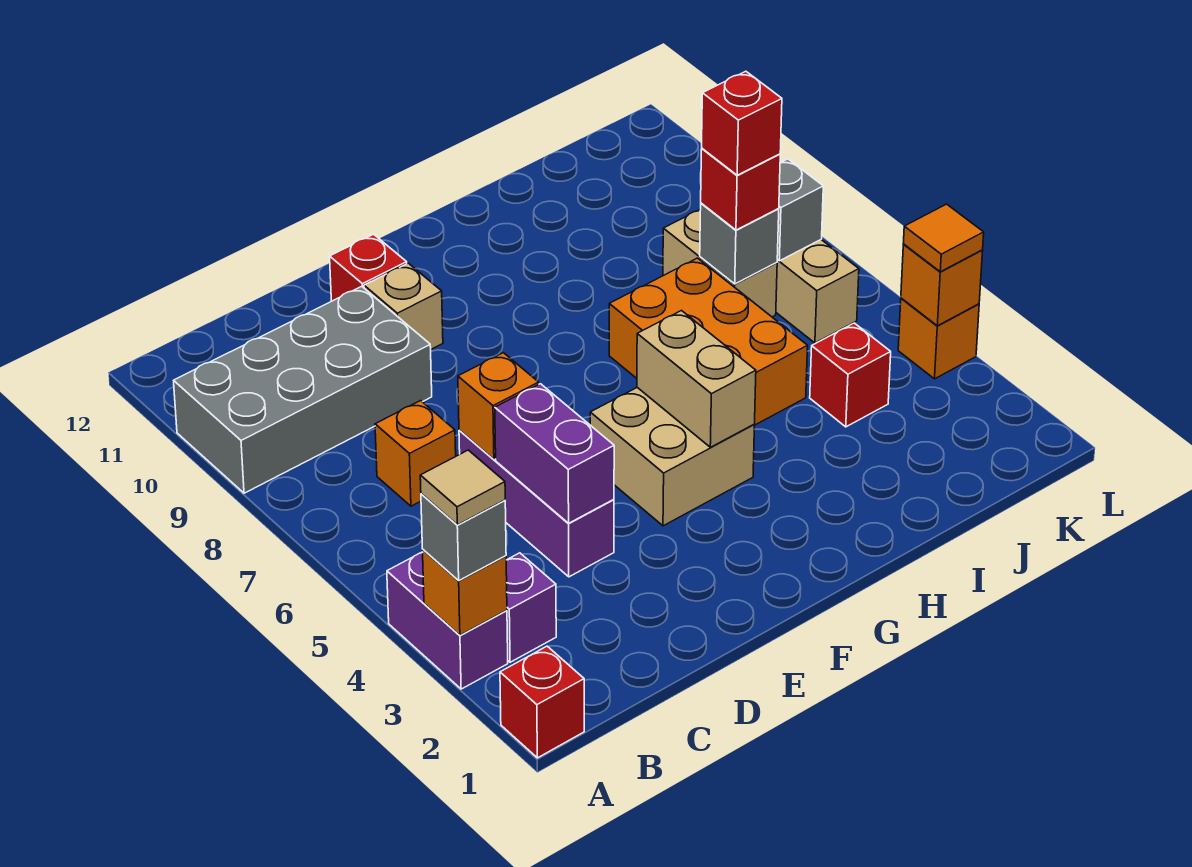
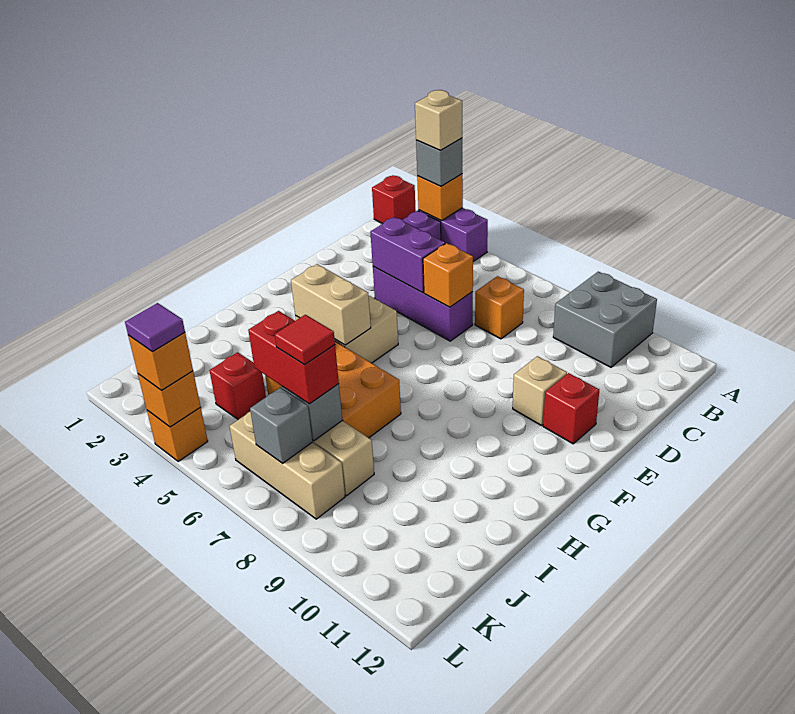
tan 1x1 tile [420,450,505,525] -> tan 1x1 brick [415,90,462,150]
grey 2x4 brick [174,286,432,493] -> grey 2x2 brick [553,272,657,367]
red 1x1 brick [701,149,780,230] -> red 1x2 brick [248,311,339,404]
red 1x1 brick [702,71,782,175] -> red 1x1 tile [275,315,335,365]
orange 1x1 tile [903,204,984,272] -> orange 1x1 brick [128,333,193,390]
none -> purple 1x1 tile [125,303,185,352]

